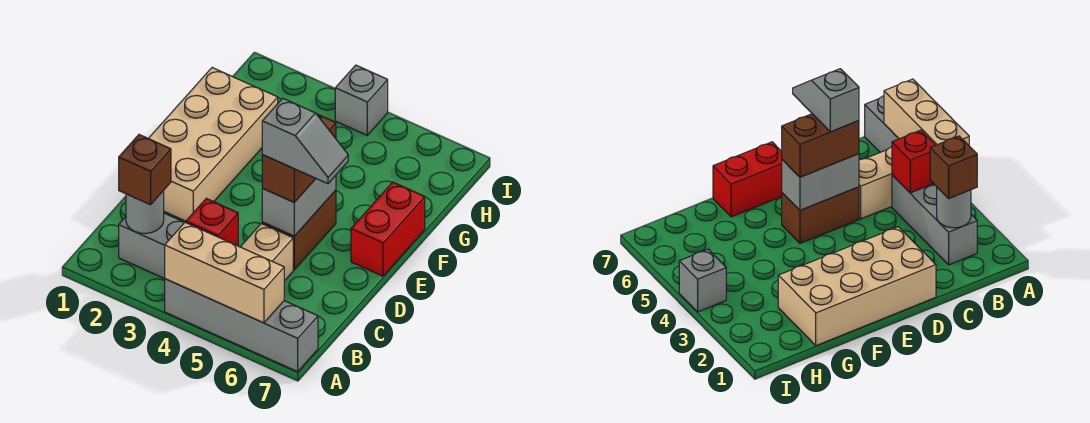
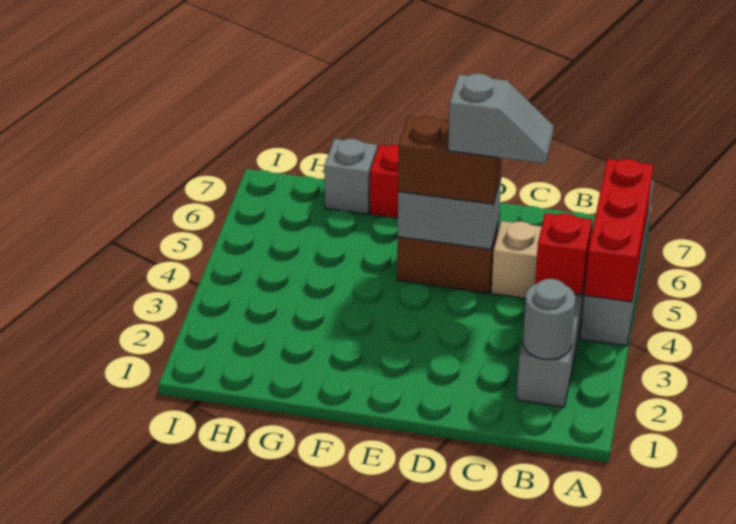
tan 1x3 brick [165,222,284,323] -> red 1x3 brick [584,159,653,302]
brown 1x1 brick [119,135,171,205] -> none
tan 2x4 brick [148,68,278,221] -> none
grey 1x2 slope [262,98,348,184] -> grey 1x2 slope turned to [448,74,554,164]
grey 1x1 brick [335,65,388,135] -> grey 1x1 brick moved to [324,139,377,214]

